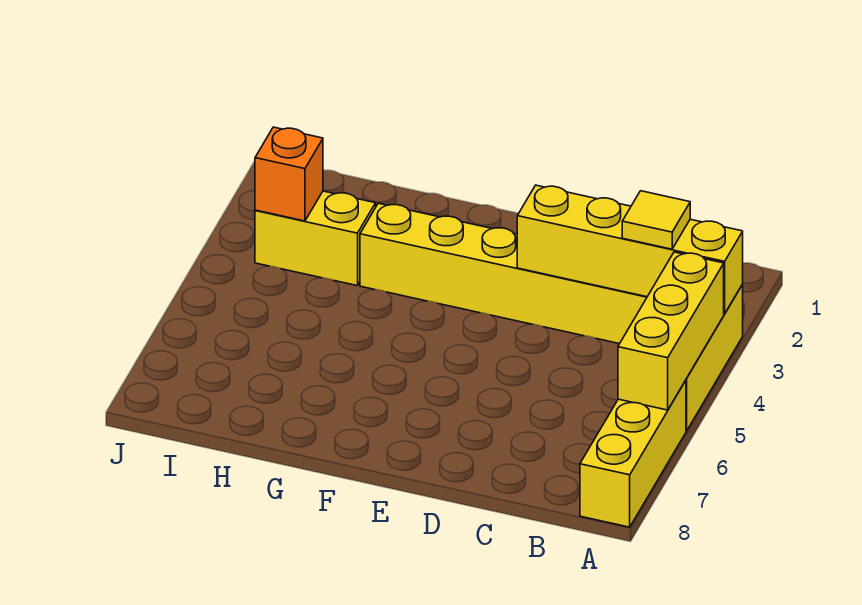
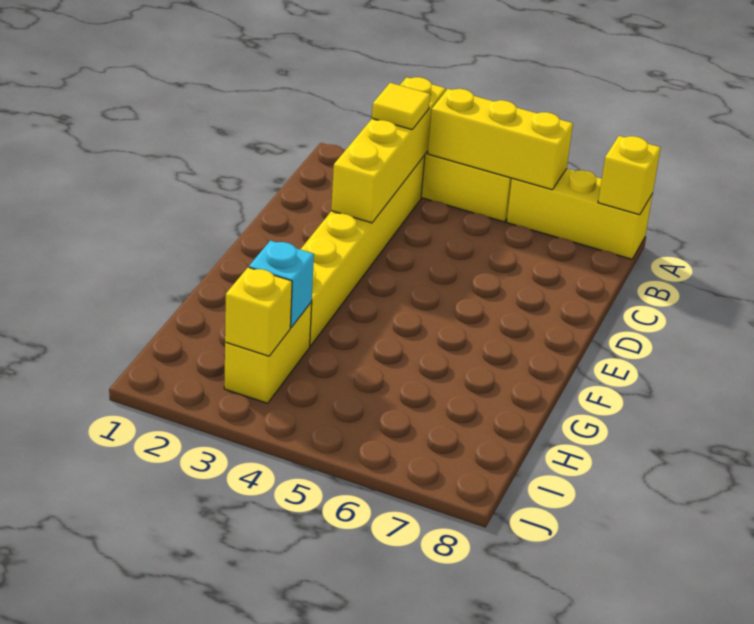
none -> yellow 1x1 brick [598,136,661,215]
none -> cyan 1x1 brick [249,241,314,327]
orange 1x1 brick [255,127,323,221] -> yellow 1x1 brick [225,267,292,356]

